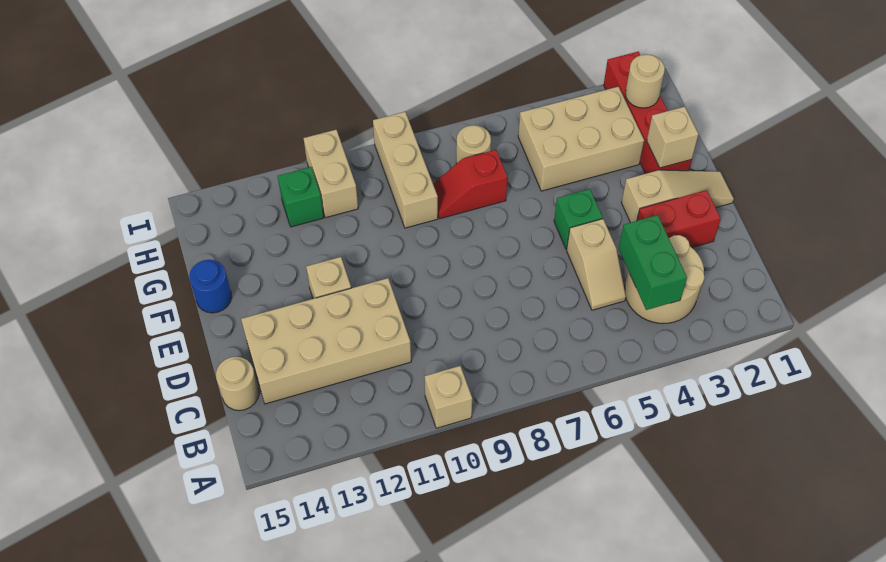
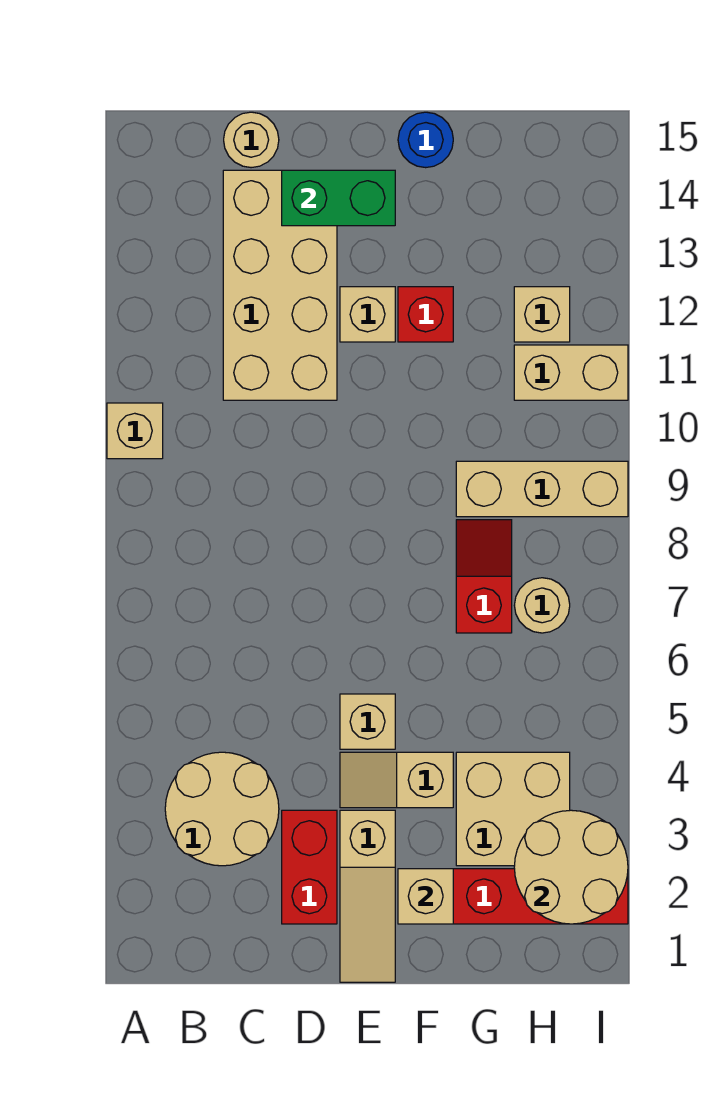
green 1x2 brick [619,215,687,310] -> green 1x2 brick moved to [282,170,395,226]
tan 1x2 slope [567,219,626,310] -> tan 1x2 slope moved to [340,752,453,808]
green 1x1 brick [554,189,602,249] -> tan 1x1 brick [340,694,395,749]
none -> red 1x1 brick [398,287,453,342]
tan 2x3 brick [518,87,644,191] -> tan 2x2 brick [456,752,570,866]
tan 1x1 round brick [625,54,665,108] -> tan 2x2 round brick [514,810,628,924]
green 1x1 brick [278,167,324,227] -> tan 1x1 brick [514,287,570,342]

